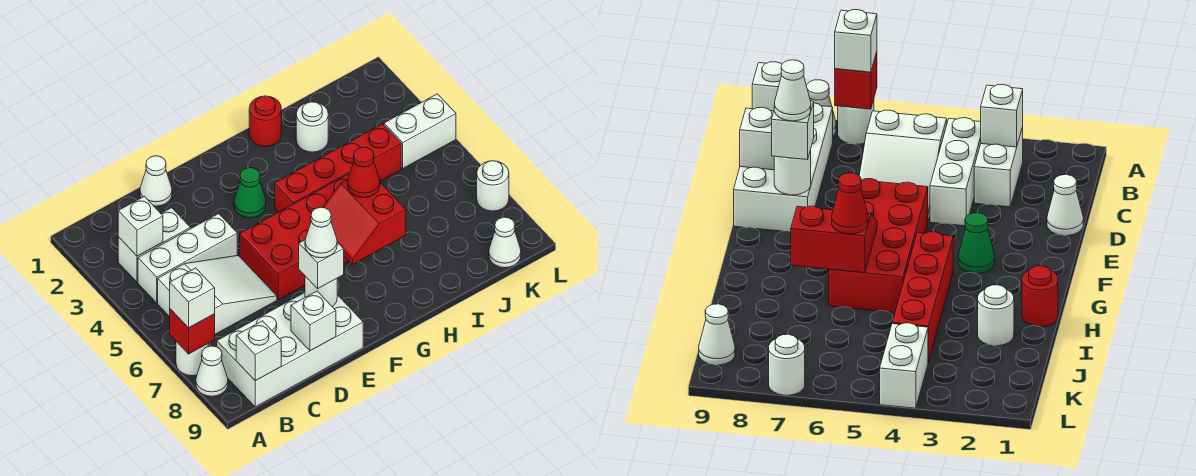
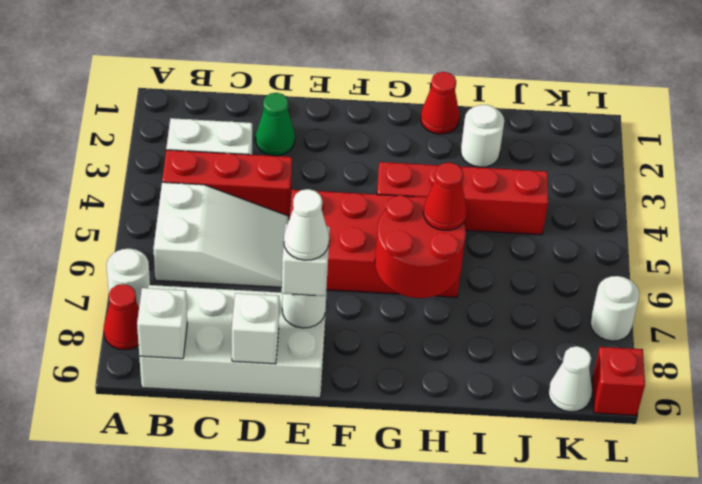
red 1x1 brick [170,309,215,354] -> red 1x1 brick moved to [593,347,645,416]
white 1x1 brick [170,268,215,328] -> none
white 1x1 cone [196,346,228,396] -> red 1x1 cone [104,284,139,350]
white 1x1 brick [118,196,163,256] -> none
white 1x3 brick [138,214,237,303] -> red 1x3 brick [162,150,292,216]
white 1x1 cone [140,156,172,206] -> none
green 1x1 cone [234,168,266,218] -> green 1x1 cone moved to [256,93,295,156]
red 2x2 slope [323,180,406,264] -> red 2x2 round brick [375,195,466,298]
red 1x1 round brick [249,96,281,146] -> red 1x1 cone [421,72,460,134]
white 1x2 brick [384,94,456,168] -> none

